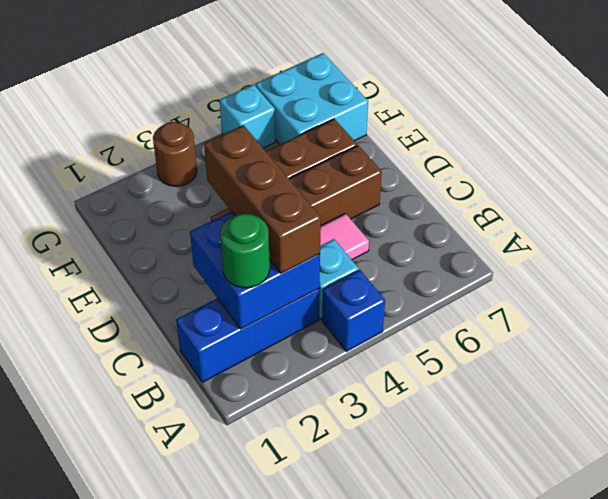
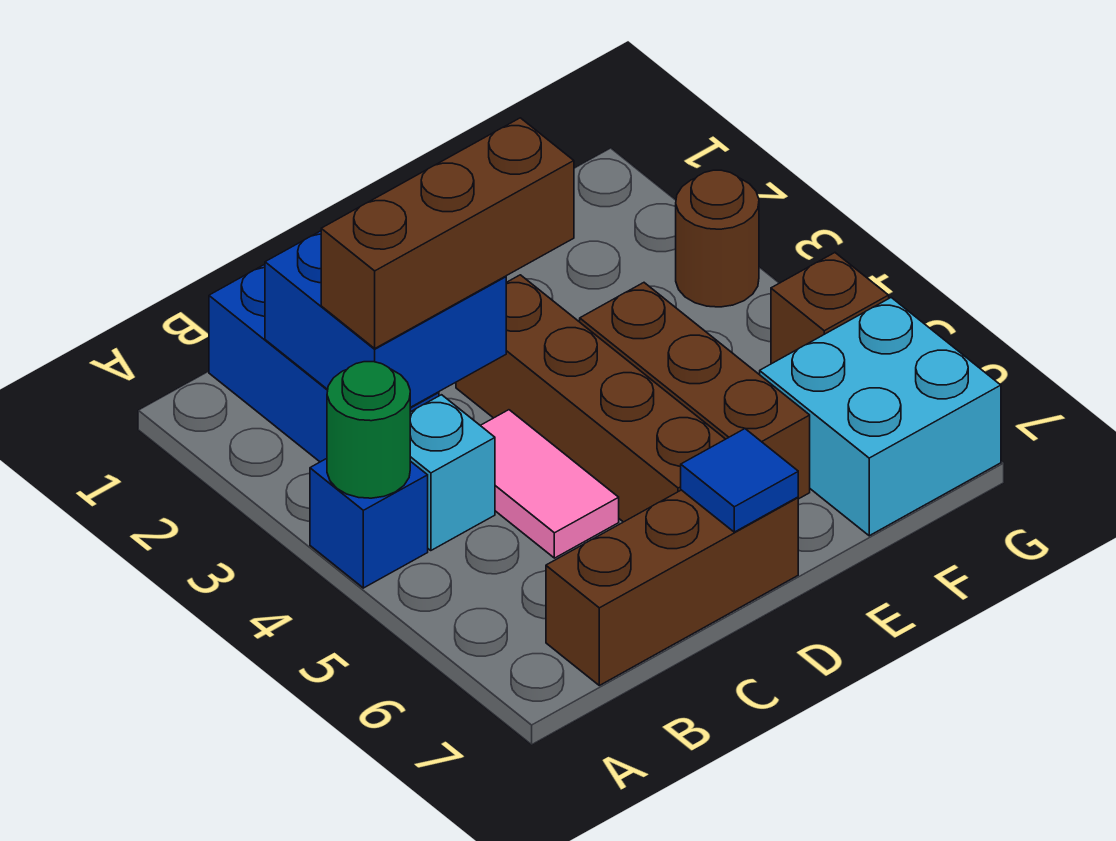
green 1x1 round brick [220,214,270,288] -> green 1x1 round brick moved to [327,362,410,498]
none -> brown 1x3 brick [546,490,798,685]
none -> blue 1x1 tile [681,429,798,532]
cyan 1x1 brick [220,84,275,148] -> brown 1x1 brick [771,253,889,364]

